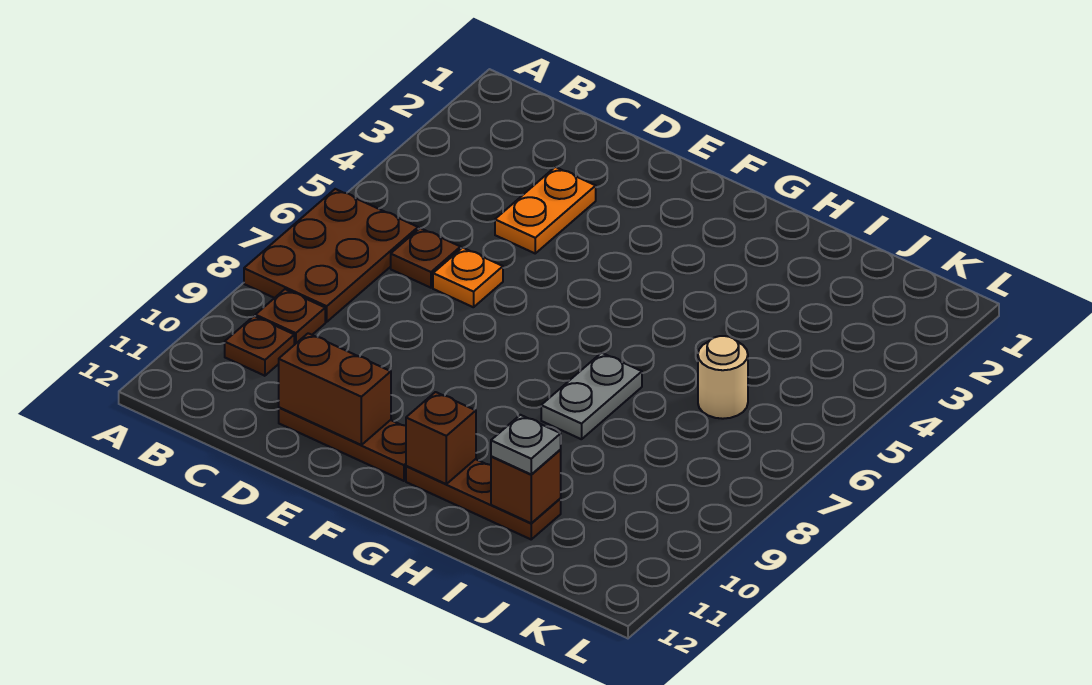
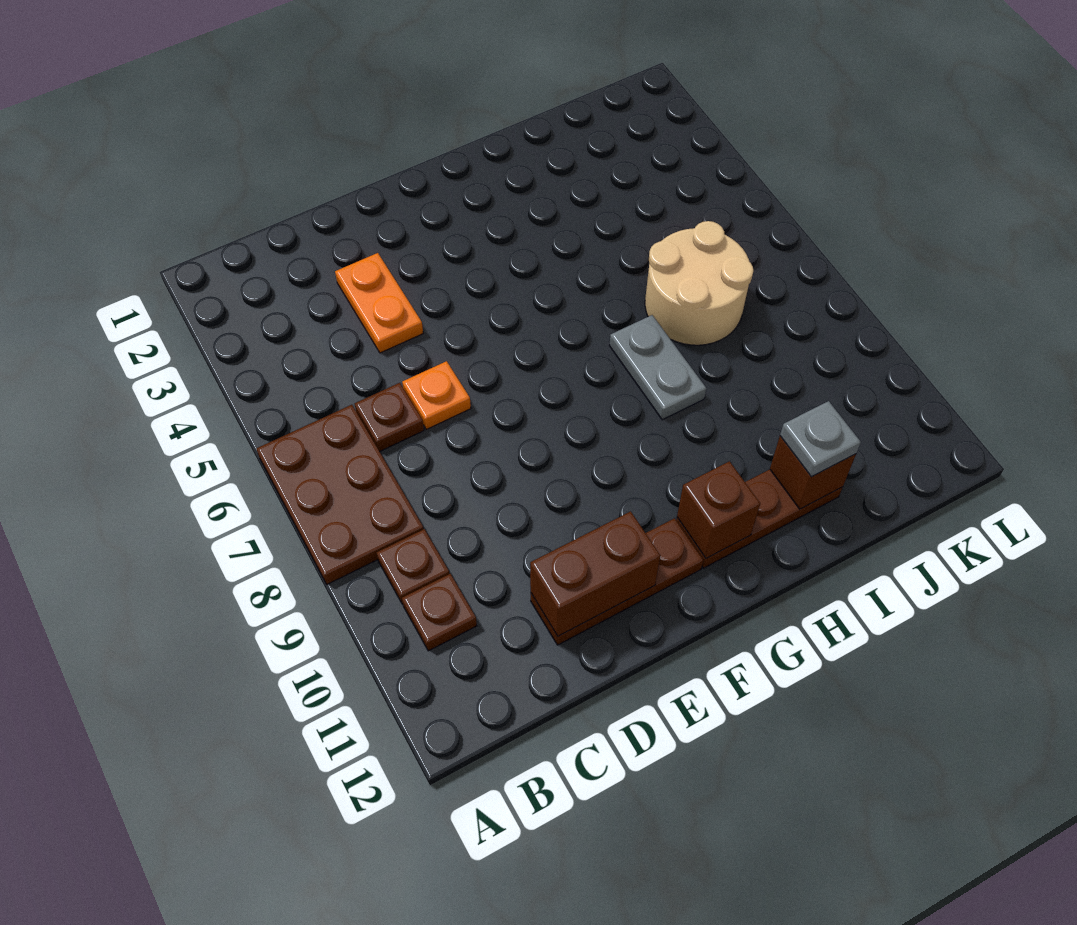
tan 1x1 round brick [698,336,748,419] -> tan 2x2 round brick [645,221,753,345]

